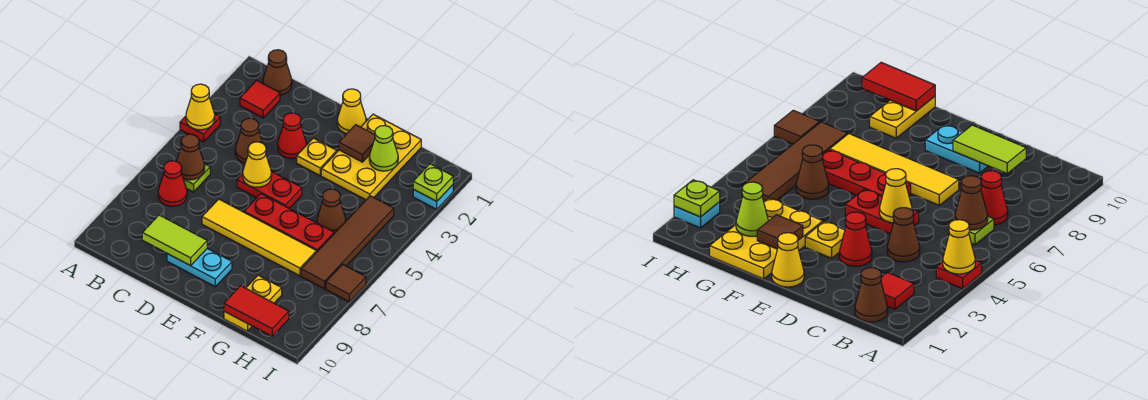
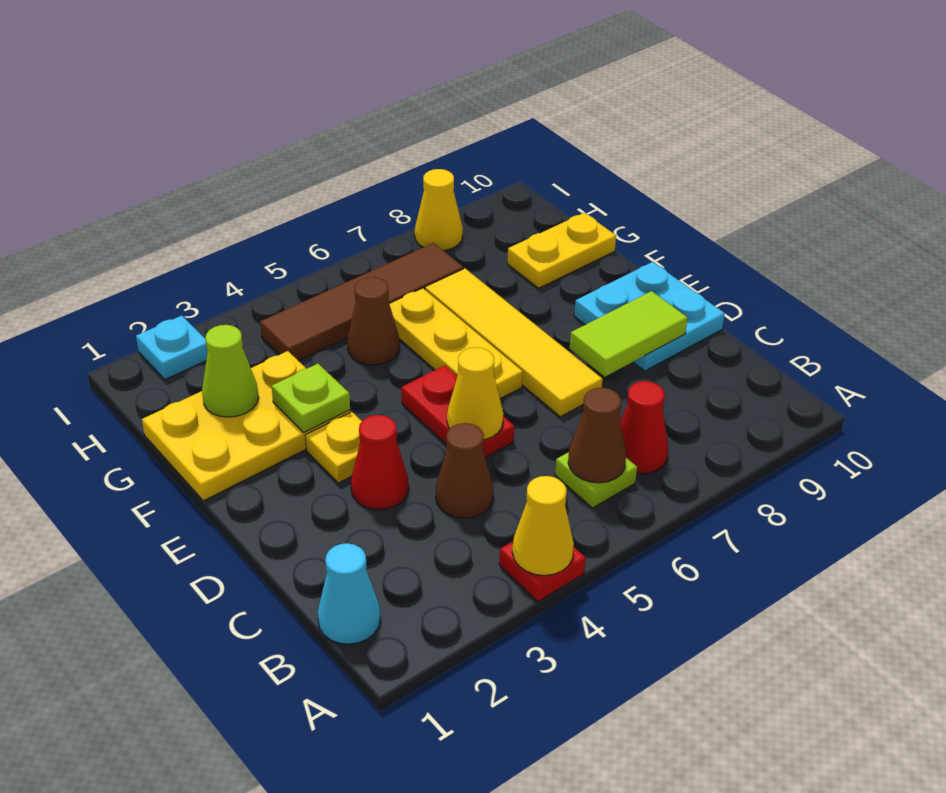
brown 1x1 cone [263,50,292,95] -> cyan 1x1 cone [318,543,380,644]
red 1x1 tile [240,81,280,118] -> none
lime 1x2 tile [142,215,207,266] -> lime 1x2 tile turned to [570,291,687,377]
cyan 1x2 plate [167,249,232,287] -> cyan 2x2 plate [574,262,725,371]
yellow 1x1 cone [337,89,366,134] -> yellow 1x1 cone moved to [415,169,463,250]
red 1x3 plate [244,194,334,251] -> yellow 1x3 plate [389,288,523,399]
brown 1x1 tile [339,125,375,162] -> none
red 1x2 tile [224,286,289,336] -> none
lime 1x1 plate [413,164,453,201] -> lime 1x1 plate moved to [272,364,350,432]
brown 1x1 tile [326,264,366,302] -> none

